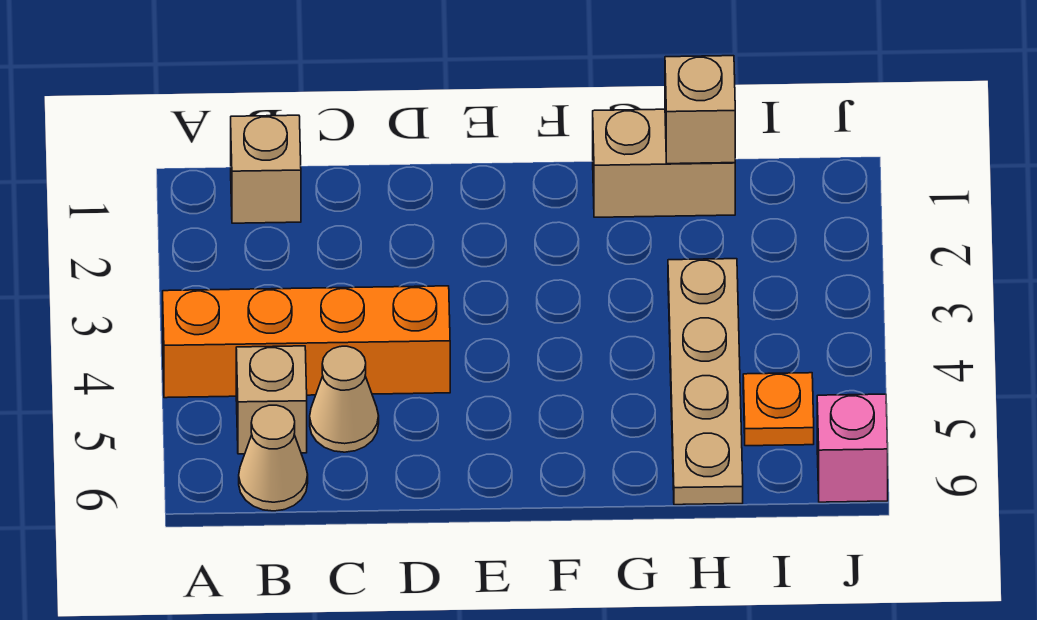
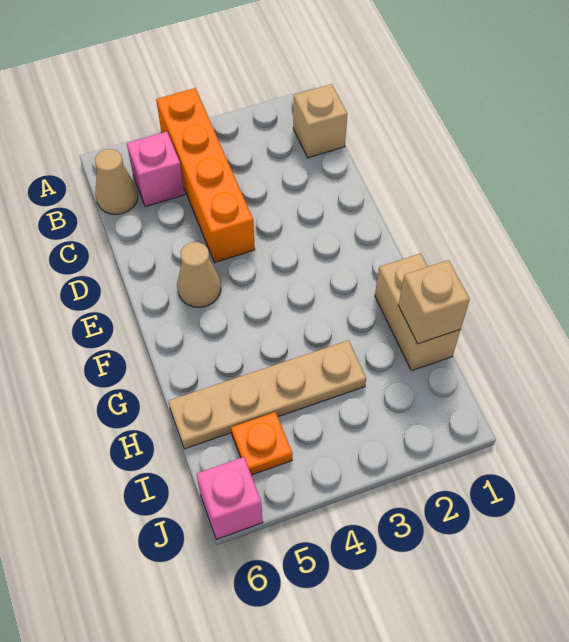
tan 1x1 brick [236,346,307,454] -> pink 1x1 brick [127,132,185,207]
tan 1x1 cone [310,346,379,452] -> tan 1x1 cone moved to [177,242,221,307]

